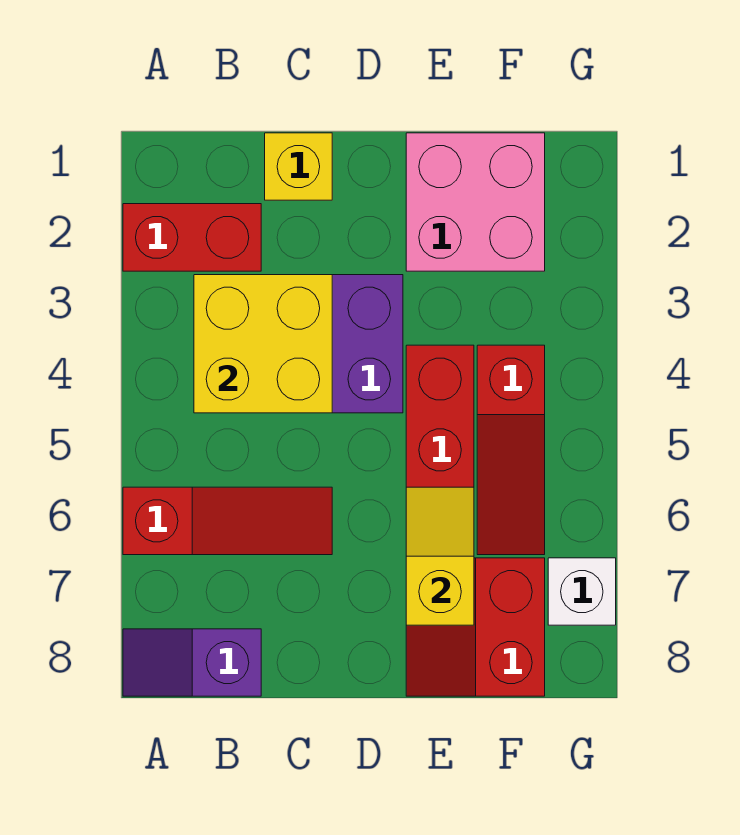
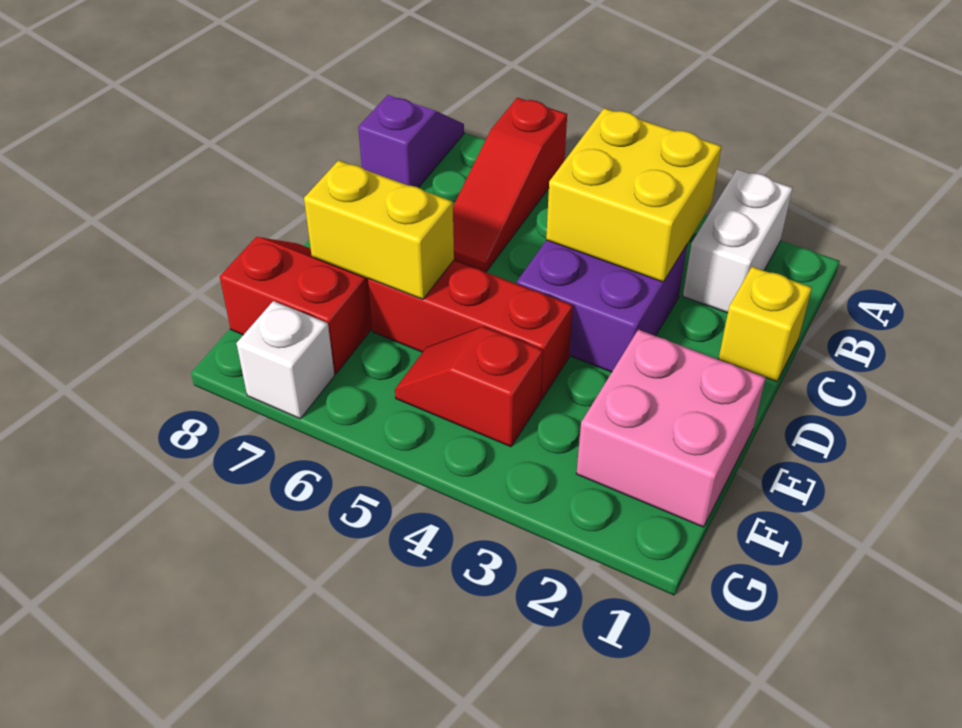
red 1x2 brick [123,204,261,271] -> white 1x2 brick [683,169,792,313]
yellow 1x2 slope [406,487,474,625] -> yellow 1x2 brick [304,160,454,299]
red 1x3 slope [477,345,545,555] -> red 1x2 slope [395,326,543,447]

